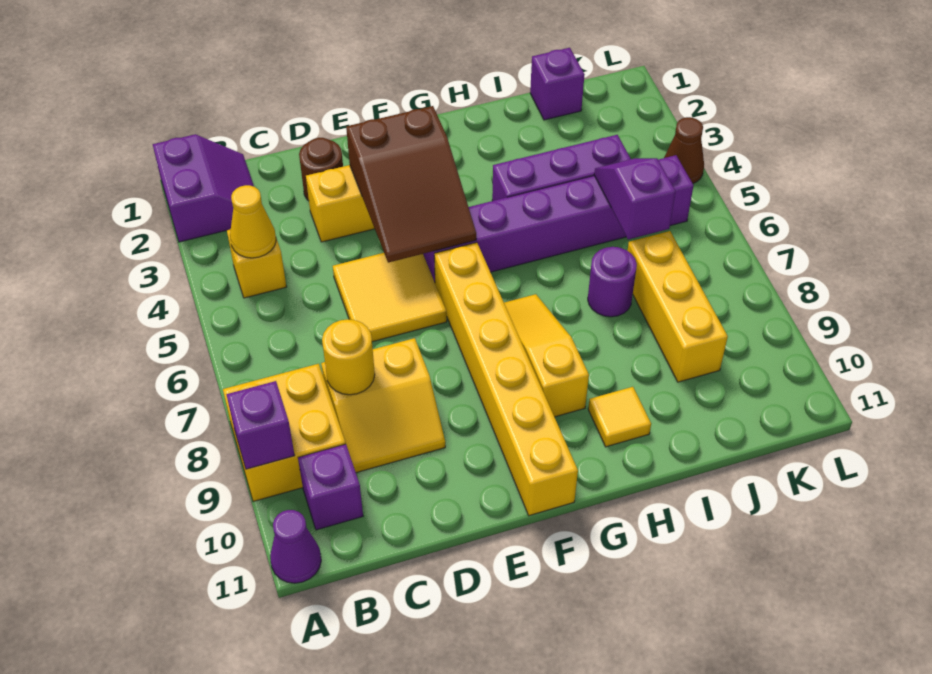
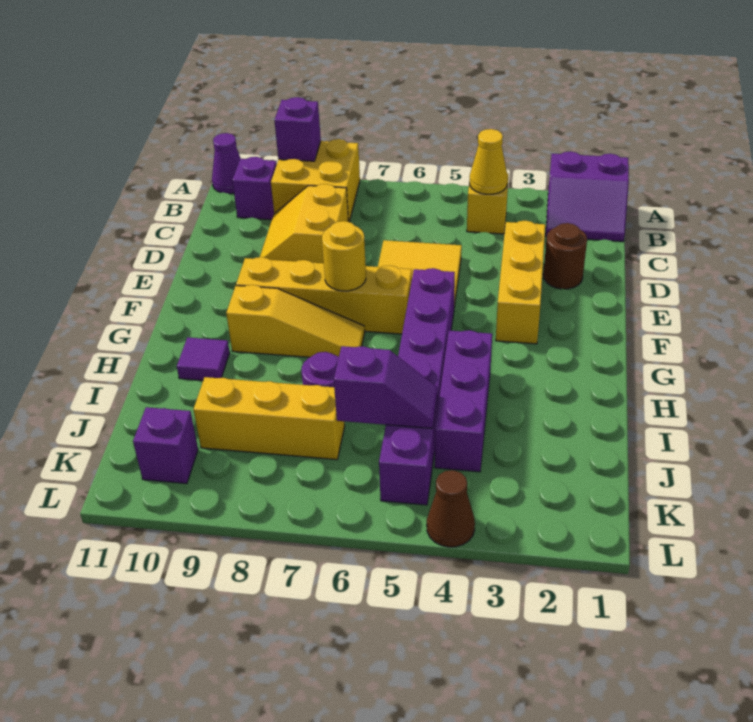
yellow 1x1 round brick [322,319,375,395] -> yellow 1x1 round brick moved to [322,221,366,291]
brown 2x3 slope [346,106,476,263] -> none
yellow 1x6 brick [434,242,578,516] -> yellow 1x4 brick [236,257,412,334]
yellow 1x1 tile [588,387,651,447] -> purple 1x1 tile [177,337,230,380]
purple 1x1 brick [530,48,585,120] -> purple 1x1 brick moved to [133,407,198,484]

